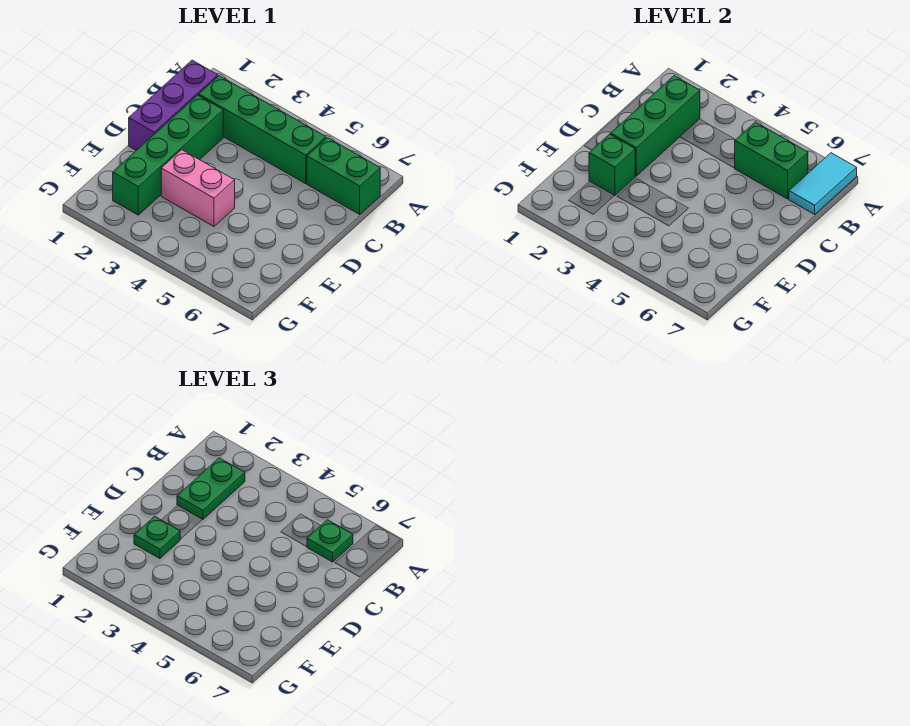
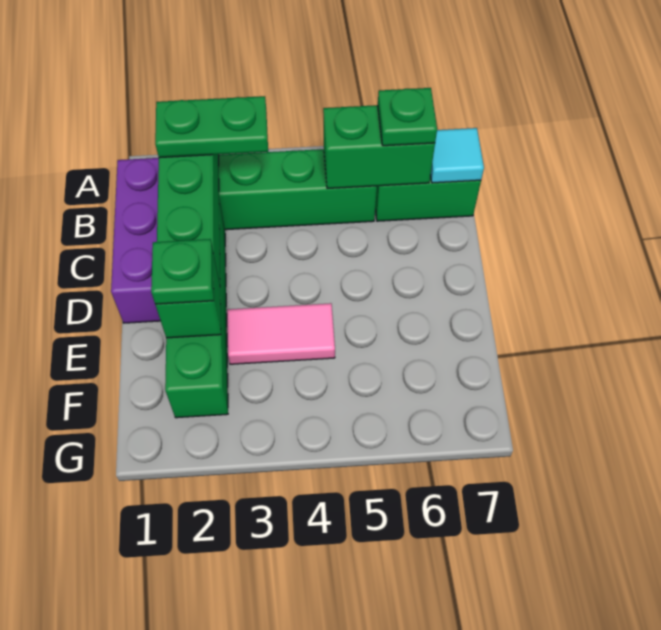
cyan 1x2 tile [789,153,857,214] -> cyan 1x1 tile [430,128,484,183]
green 1x2 plate [177,458,245,520] -> green 1x2 plate turned to [155,96,268,158]
pink 1x2 brick [161,150,235,226] -> pink 1x2 tile [227,303,335,364]

